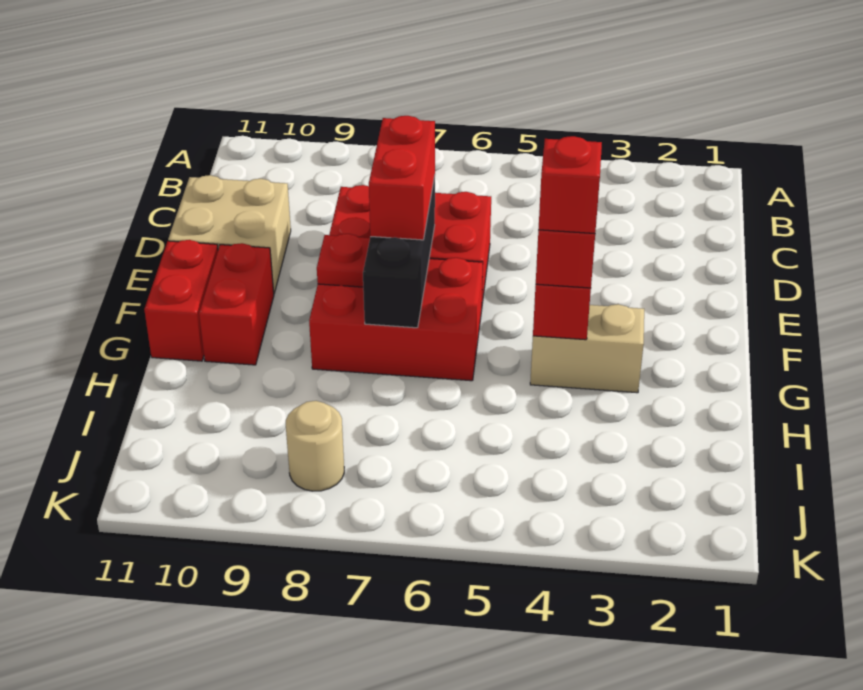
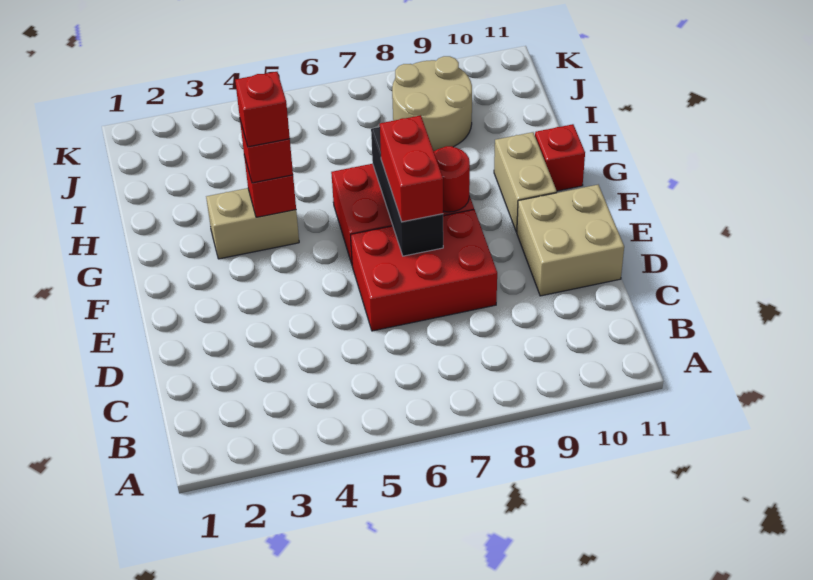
red 1x1 plate [317,234,370,287] -> red 1x1 round brick [434,146,470,212]
red 1x2 brick [199,243,274,365] -> tan 1x2 brick [494,132,557,232]
red 1x2 brick [144,240,218,361] -> red 1x1 brick [535,124,585,191]
tan 1x1 round brick [286,401,344,491] -> tan 2x2 round brick [392,56,472,151]

